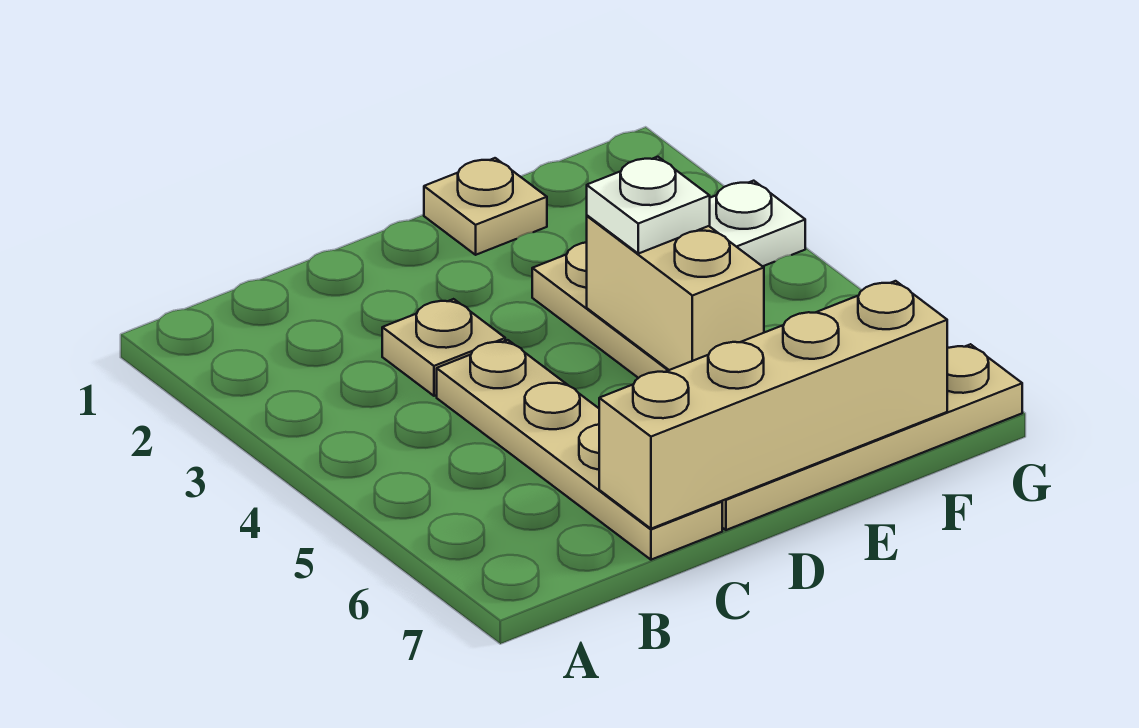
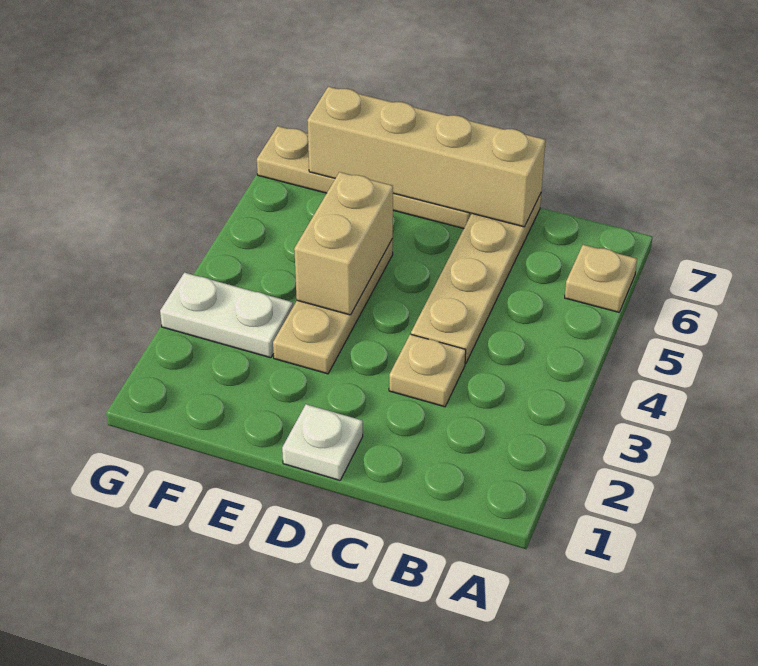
tan 1x1 plate [424,158,547,255] -> tan 1x1 plate moved to [565,245,637,312]
white 1x1 plate [587,157,710,254] -> white 1x1 plate moved to [282,404,363,480]

